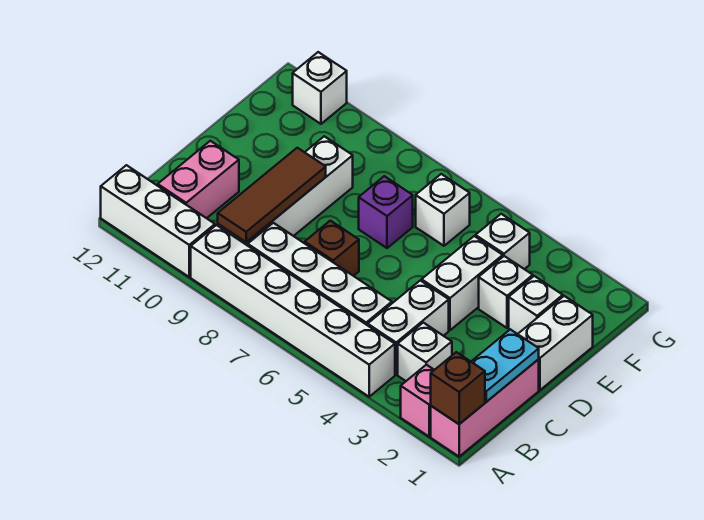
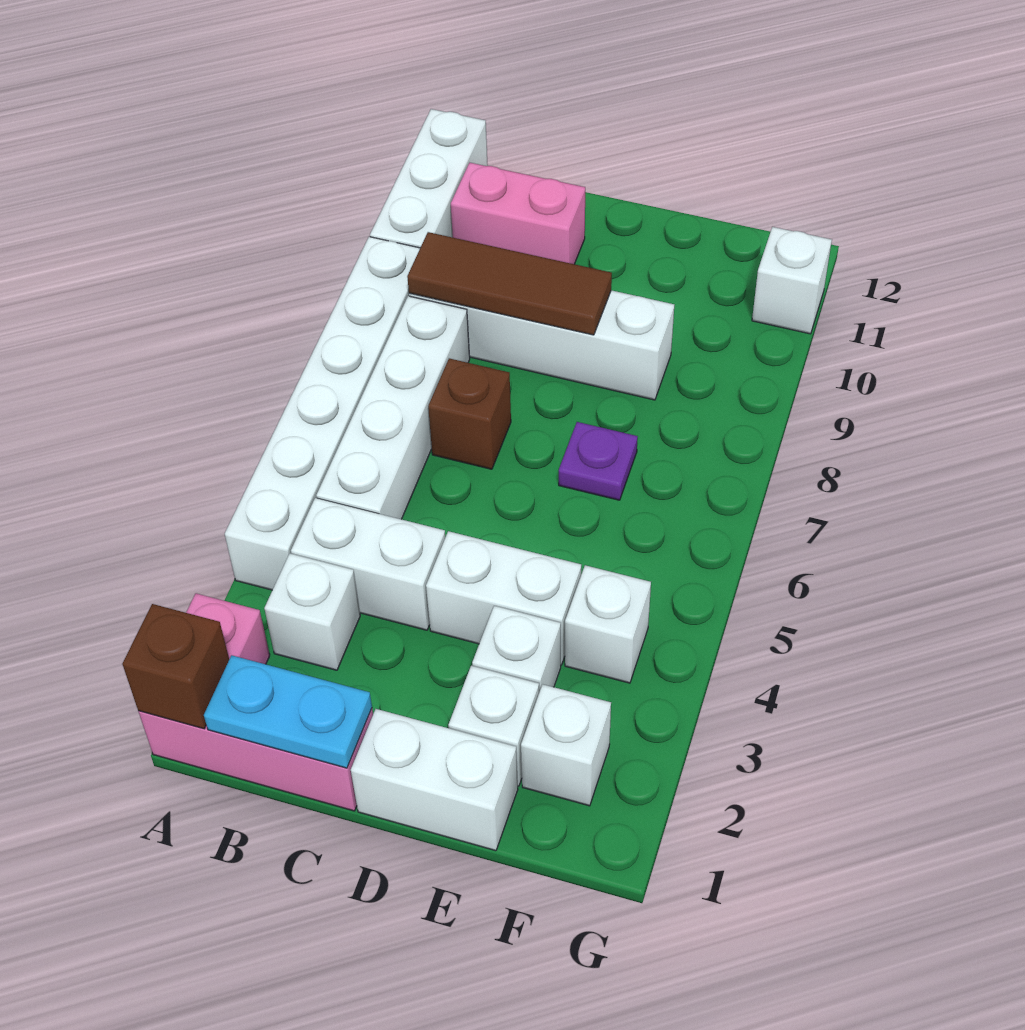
purple 1x1 brick [359,176,413,248] -> purple 1x1 plate [559,422,638,500]
white 1x1 brick [416,174,470,246] -> white 1x1 brick moved to [521,684,611,806]

